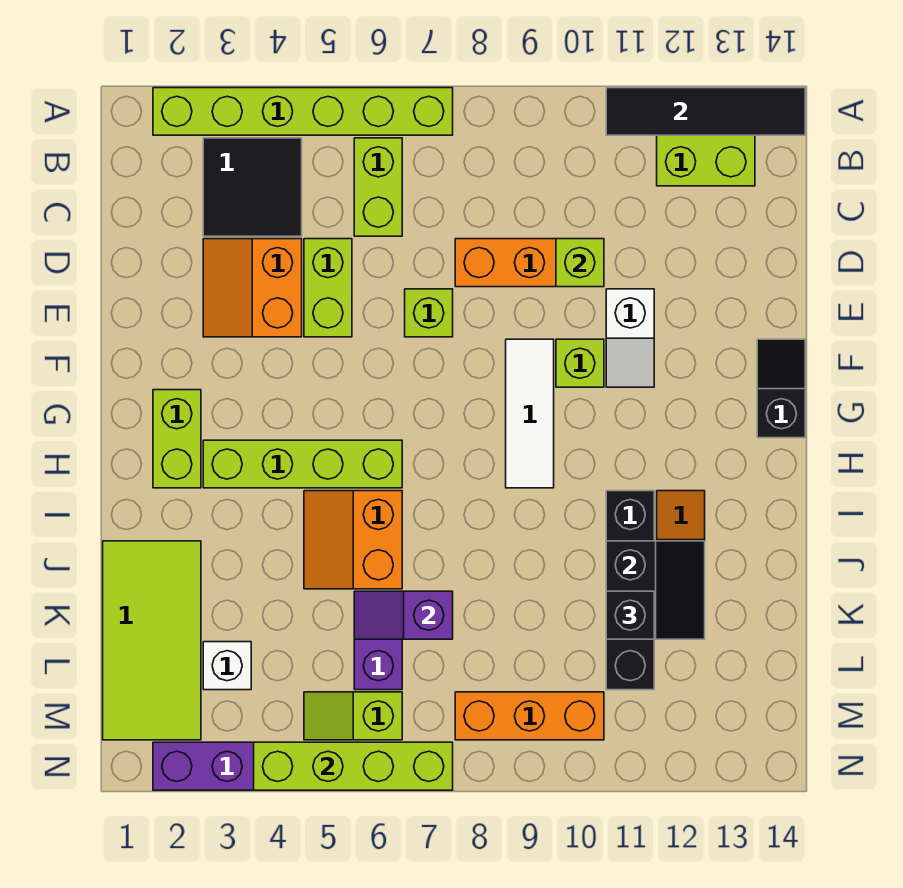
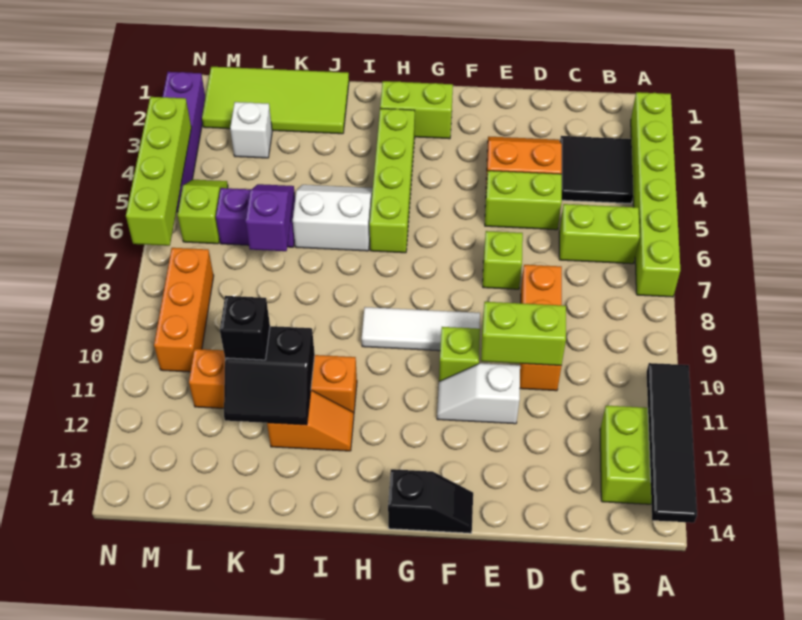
lime 1x1 brick [556,239,604,287] -> lime 1x2 brick [481,302,566,365]
orange 2x2 slope [304,491,402,589] -> white 2x2 slope [293,185,373,251]
black 1x4 brick [606,491,654,690] -> orange 1x4 brick [189,349,357,412]

